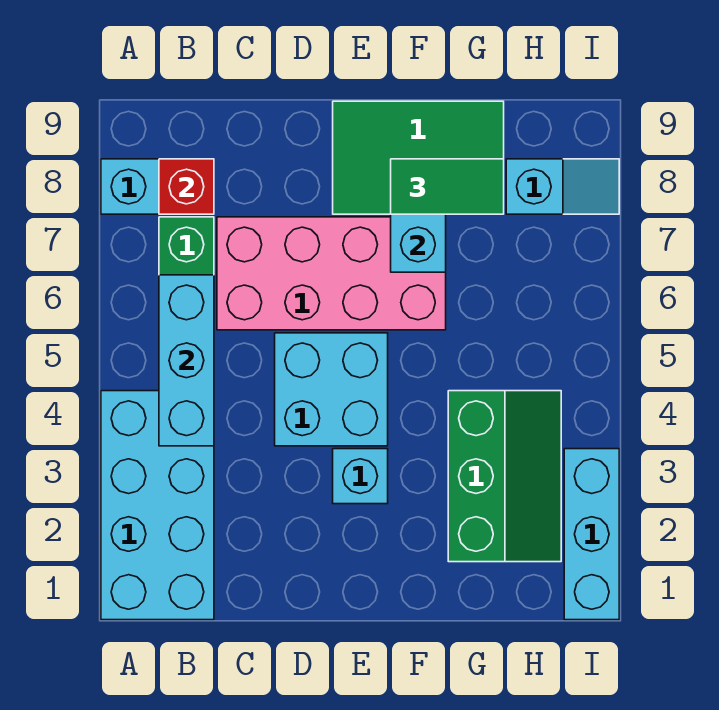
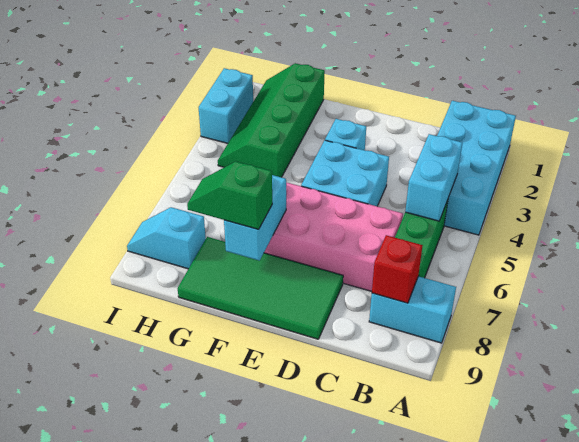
cyan 1x3 brick [159,275,214,446] -> cyan 1x2 brick [405,134,462,221]
green 2x3 tile [333,101,504,214] -> green 2x4 tile [178,237,343,339]
green 1x2 tile [391,159,504,214] -> green 1x2 slope [187,162,272,229]
green 2x3 slope [448,391,561,562] -> green 2x4 slope [218,63,325,177]
cyan 1x3 brick [564,449,619,620] -> cyan 1x2 brick [199,68,253,143]

